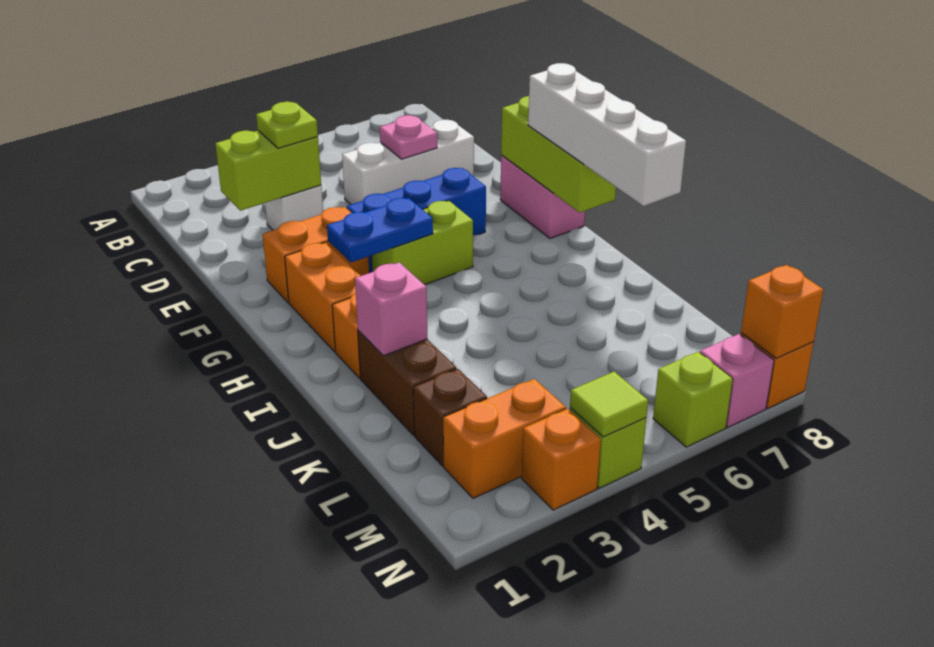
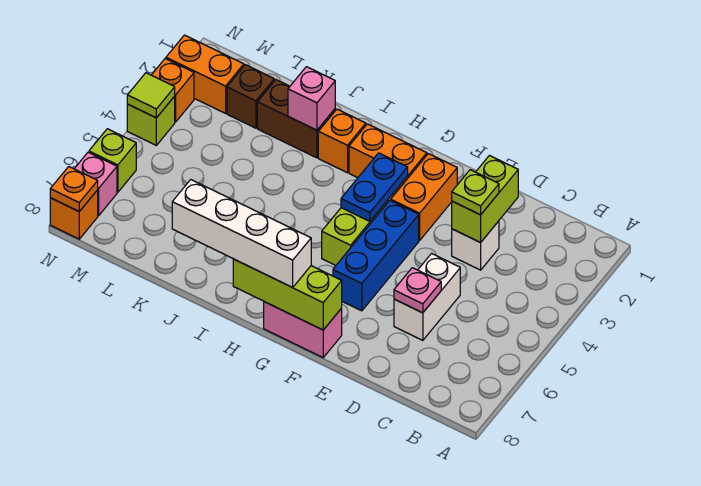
white 1x3 brick [342,120,474,204] -> white 1x2 brick [394,254,460,340]
orange 1x2 brick [443,379,566,498] -> orange 1x2 brick turned to [166,35,244,113]
orange 1x1 brick [741,265,823,358] -> orange 1x1 plate [50,167,98,211]

